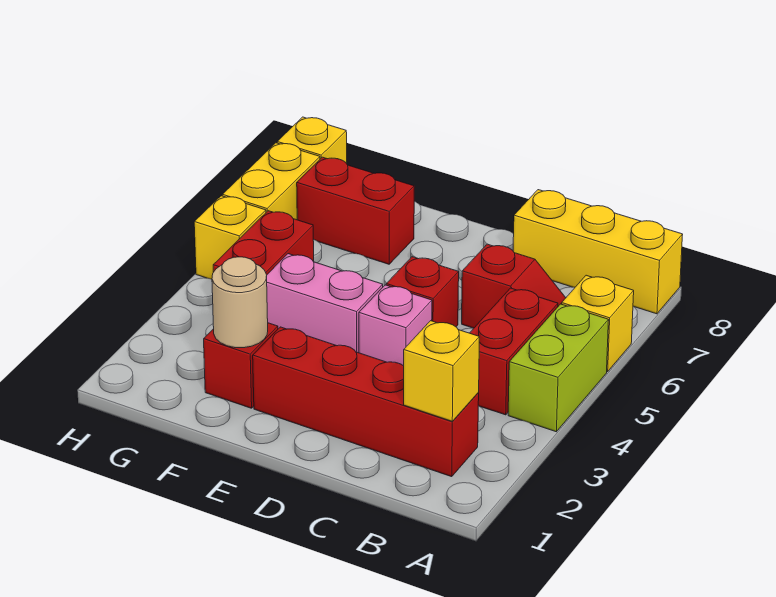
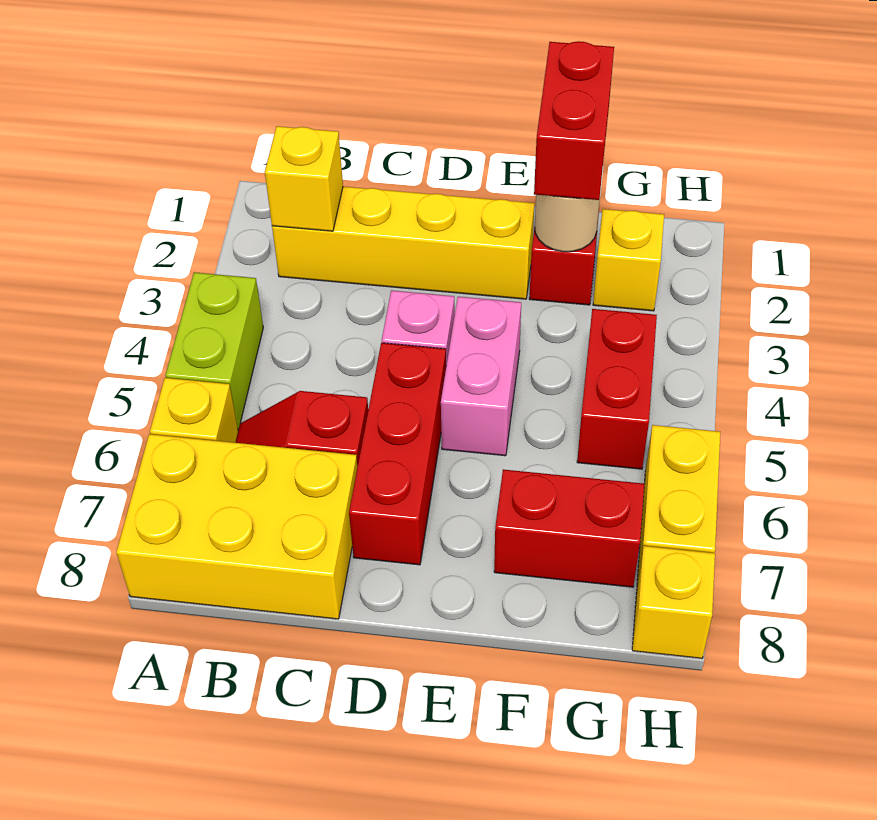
yellow 1x3 brick [513,190,683,314] -> yellow 2x3 brick [116,434,357,619]
red 1x4 brick [253,327,479,477] -> yellow 1x4 brick [272,186,535,299]
red 1x2 brick [470,288,558,415] -> red 1x2 brick moved to [534,41,614,200]
red 1x1 brick [386,257,459,327] -> red 1x3 brick [349,343,446,565]
pink 1x2 brick [267,254,383,353] -> pink 1x2 brick turned to [441,297,521,456]
yellow 1x1 brick [194,196,266,279] -> yellow 1x1 brick moved to [593,209,664,311]

